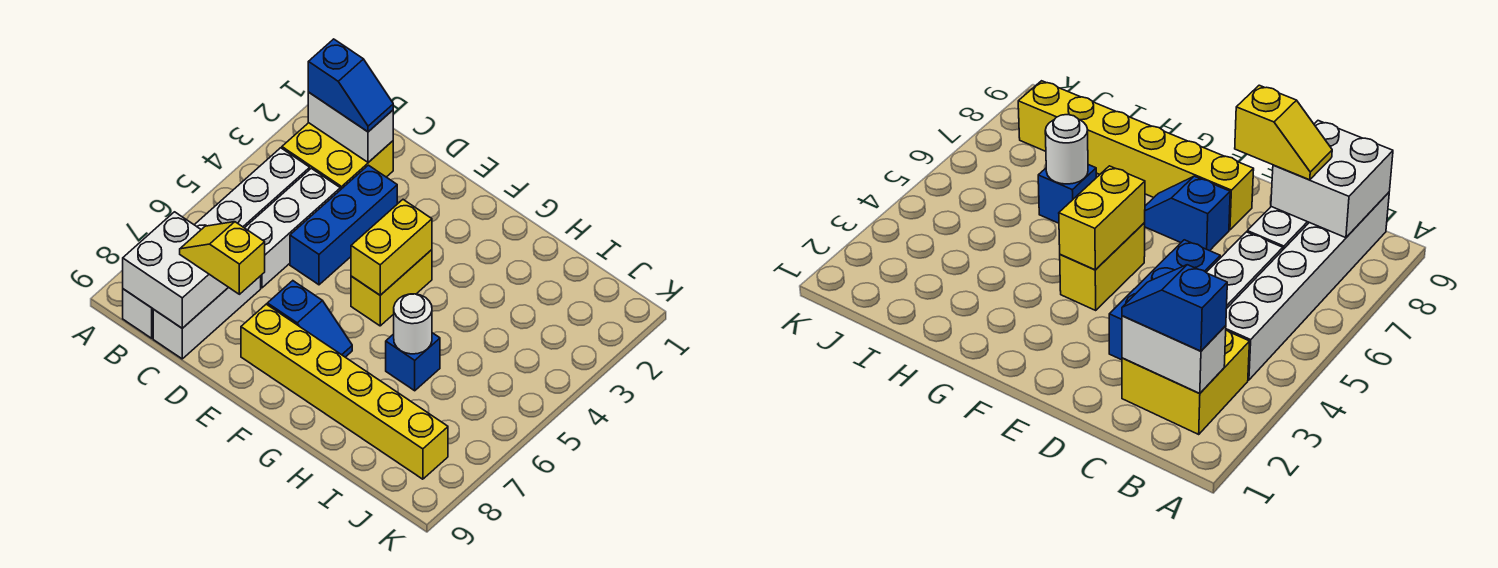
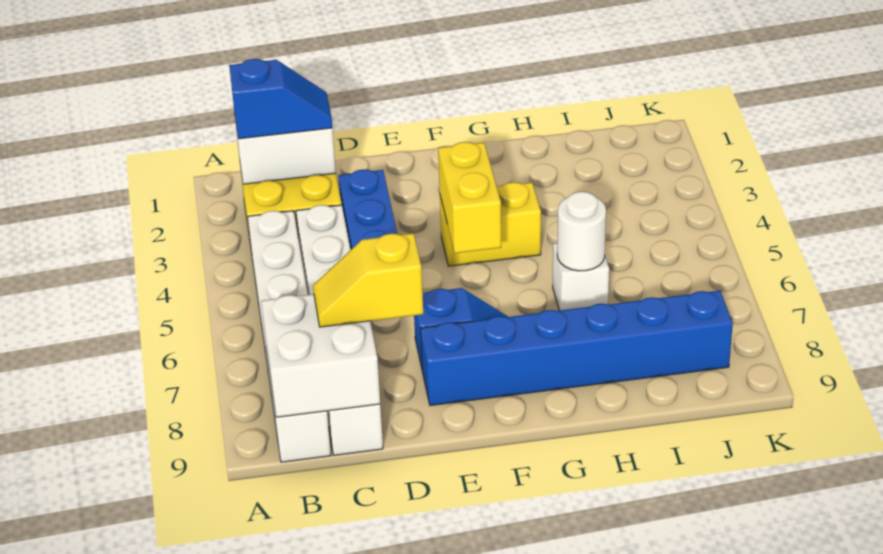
yellow 1x6 brick [241,304,448,479] -> blue 1x6 brick [421,291,733,406]
yellow 1x2 brick [351,250,432,326] -> yellow 1x2 brick turned to [440,182,541,266]
blue 1x1 brick [386,333,440,391] -> white 1x1 brick [553,243,609,311]

